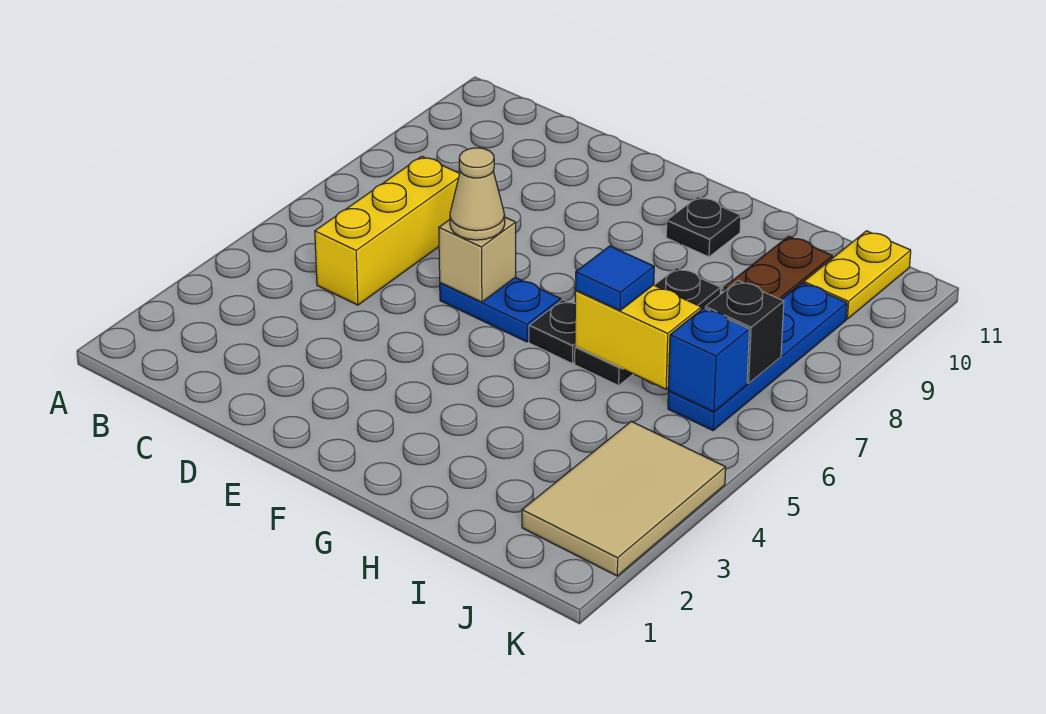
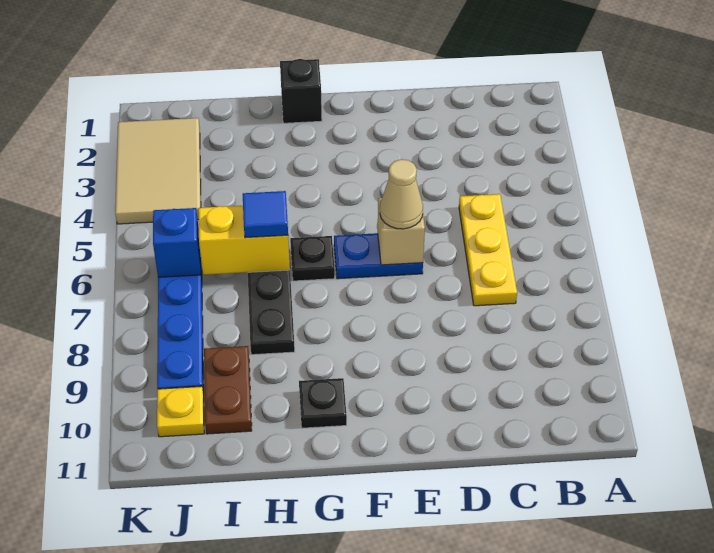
yellow 1x3 brick [315,156,460,305] -> yellow 1x3 plate [459,194,517,306]
black 1x1 brick [705,281,784,383] -> black 1x1 brick moved to [280,59,322,123]
yellow 1x2 plate [804,231,911,319] -> yellow 1x1 plate [157,386,204,437]

